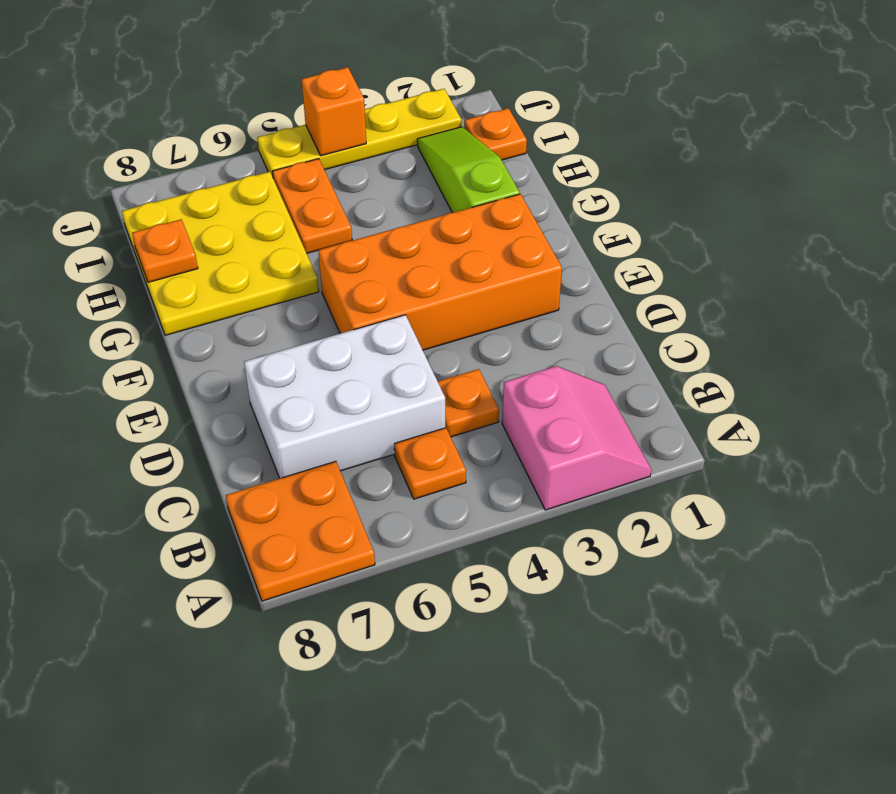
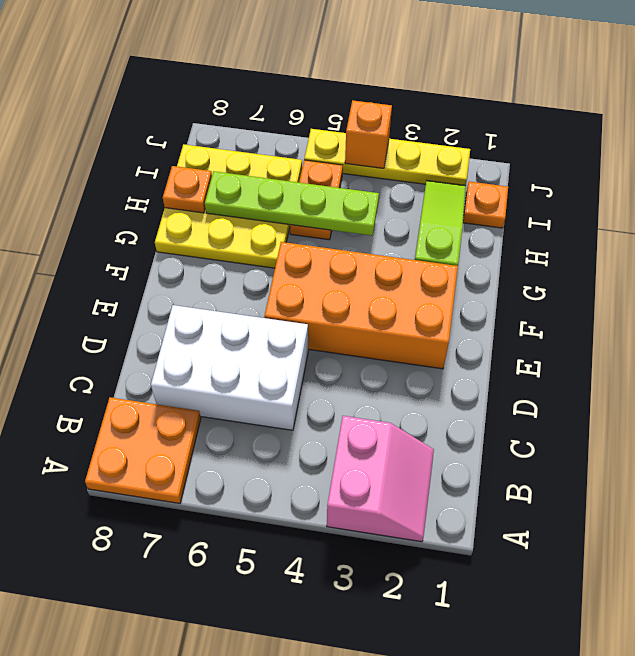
orange 1x1 plate [394,428,466,499] -> none
orange 1x1 plate [438,369,499,437] -> none
none -> lime 1x4 plate [205,171,379,236]

